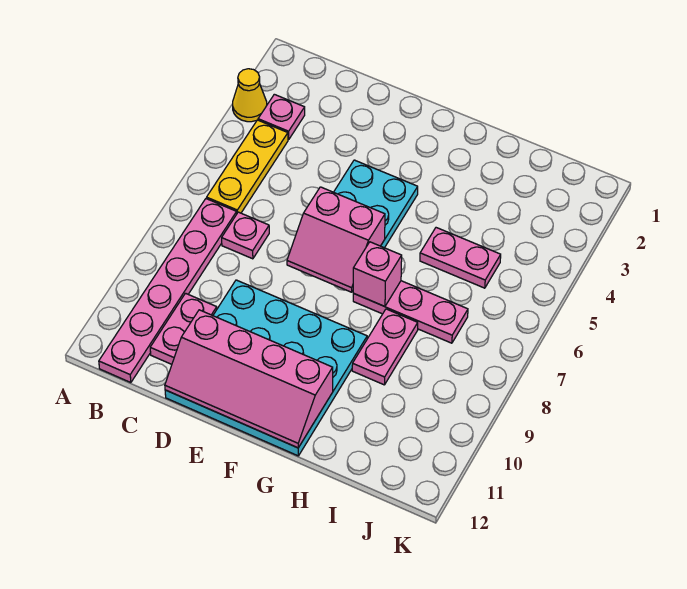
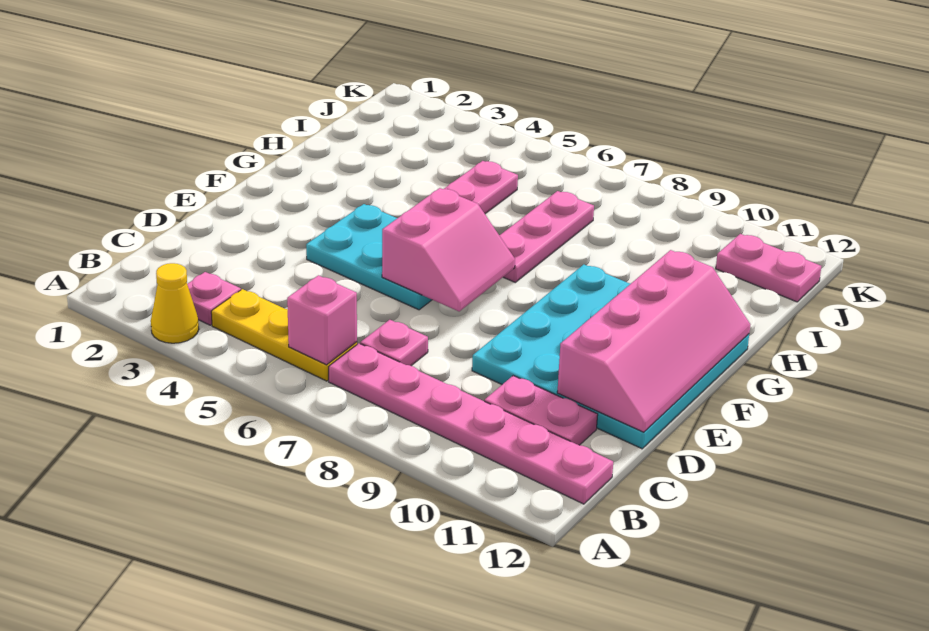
pink 1x1 brick [353,242,402,306] -> pink 1x1 brick moved to [287,275,357,365]
pink 1x2 plate [352,309,418,385] -> pink 1x2 plate moved to [716,234,821,302]

